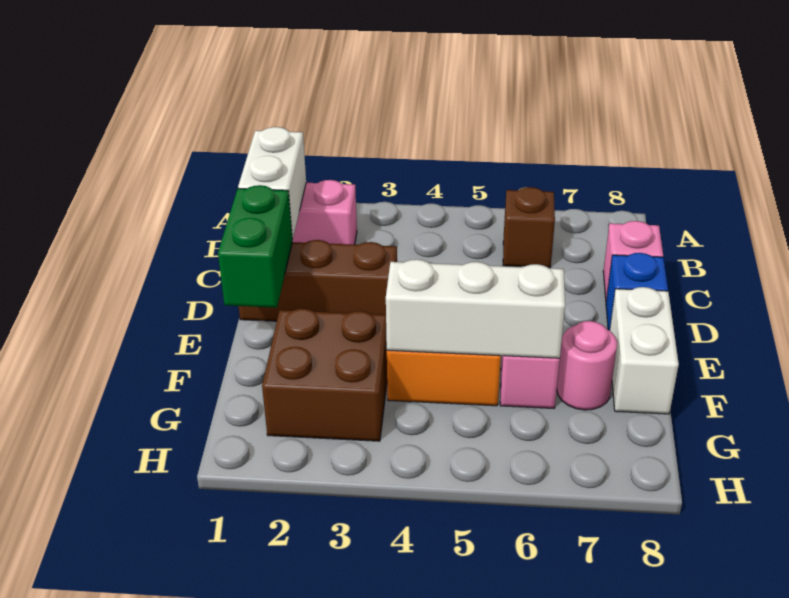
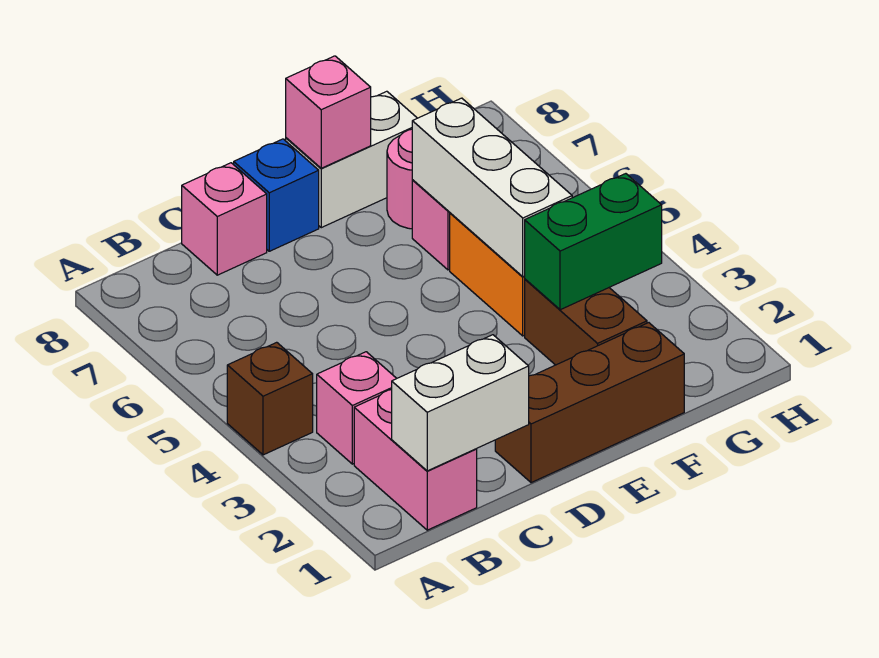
none -> pink 1x1 brick [317,352,397,464]
brown 1x1 brick [503,187,555,268] -> brown 1x1 brick moved to [227,342,313,455]
brown 1x3 brick [238,240,397,321] -> brown 1x3 brick turned to [495,323,684,483]
green 1x2 brick [218,185,292,308] -> green 1x2 brick moved to [525,174,662,310]
none -> pink 1x1 brick [286,56,371,168]
brown 2x2 brick [262,309,387,441] -> brown 1x2 brick [525,279,647,365]

